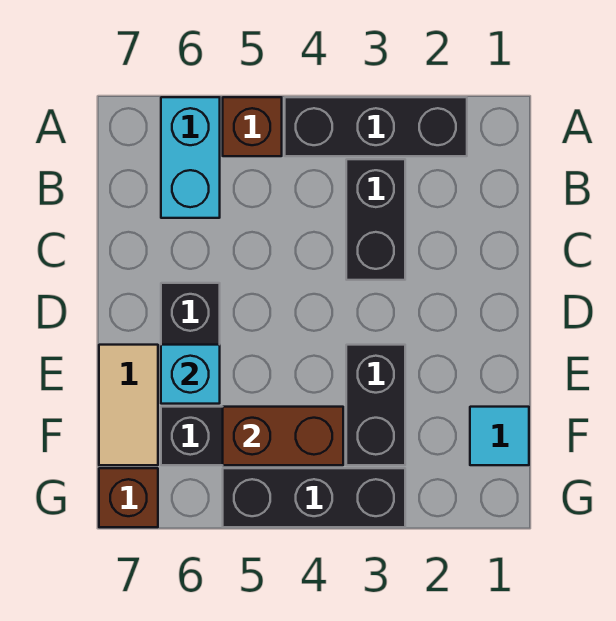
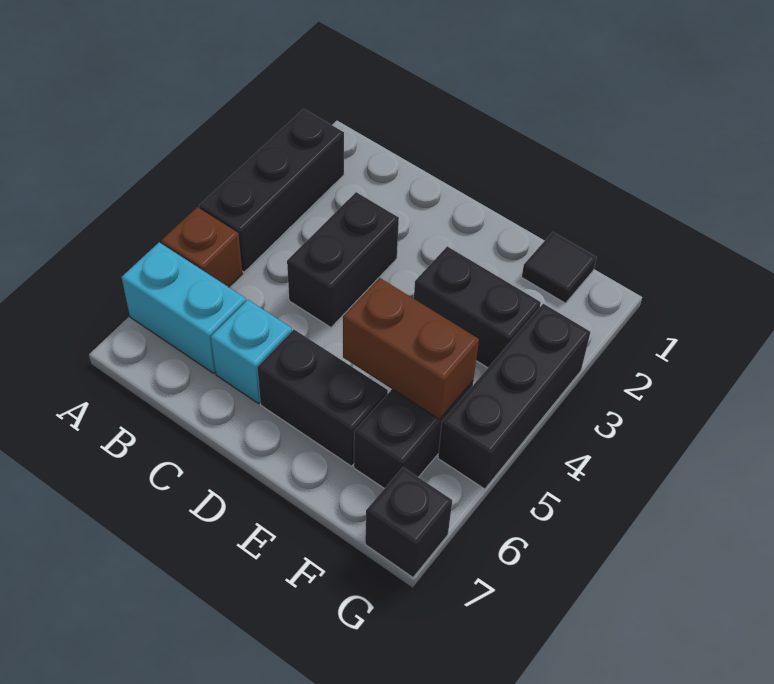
black 1x2 brick [346,159,405,280] -> black 1x2 brick turned to [287,192,399,327]
cyan 1x1 brick [161,345,220,404] -> cyan 1x1 brick moved to [211,300,292,404]
tan 1x2 tile [99,345,158,465] -> none
cyan 1x1 tile [470,407,529,465] -> black 1x1 tile [522,232,597,303]
brown 1x2 brick [223,407,343,465] -> brown 1x2 brick turned to [343,278,479,419]
brown 1x1 brick [99,468,158,527] -> black 1x1 brick [365,467,452,577]

